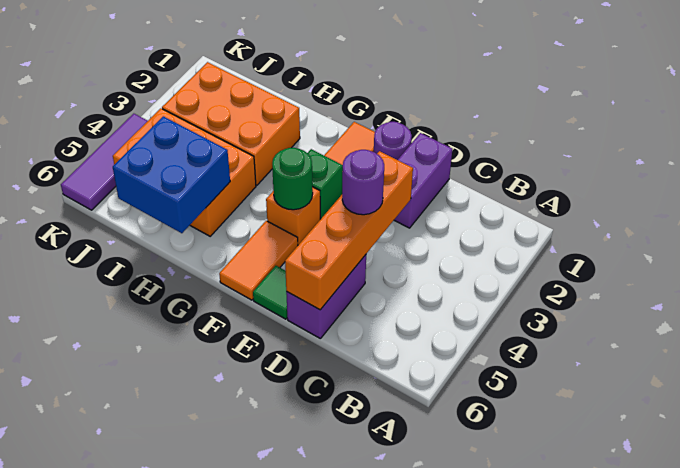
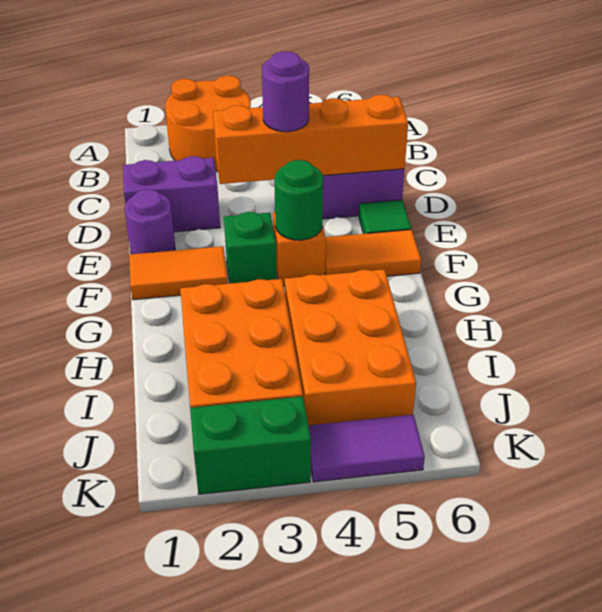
none -> orange 2x2 round brick [165,76,251,171]
blue 2x2 brick [113,116,230,233] -> none
none -> green 1x2 brick [190,396,311,494]
purple 1x3 tile [61,114,147,210] -> purple 1x2 tile [308,415,425,482]

